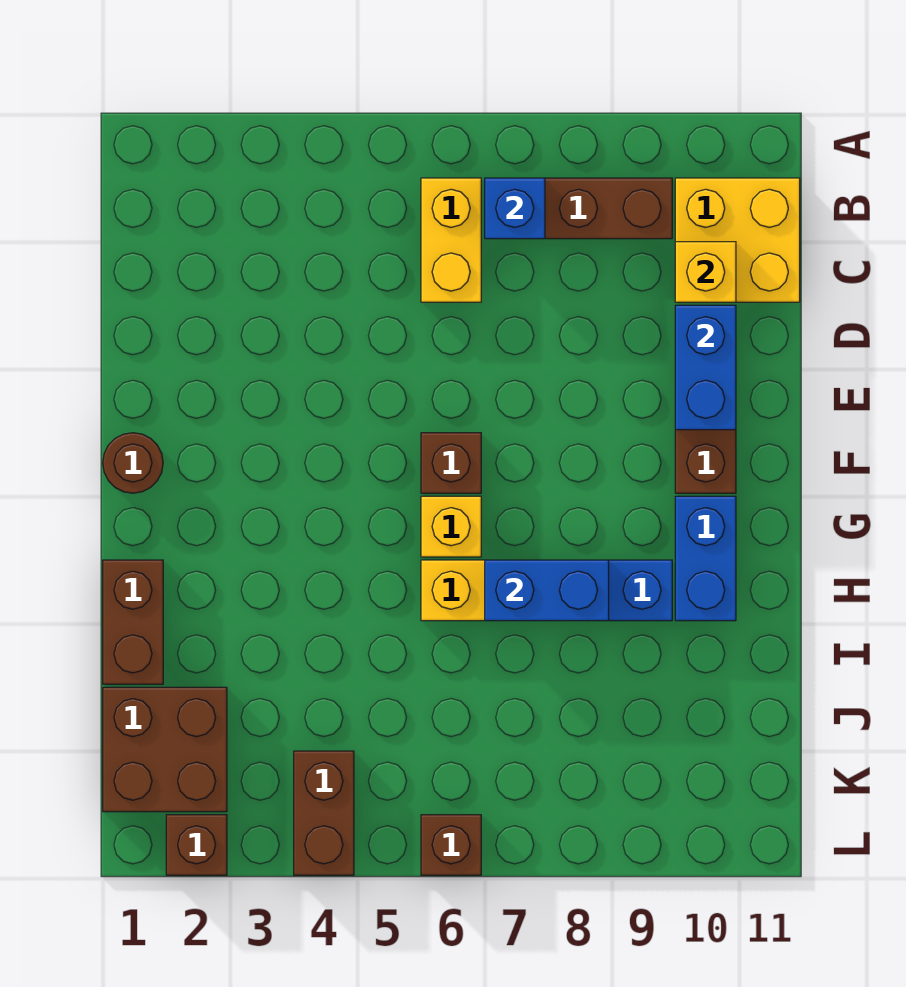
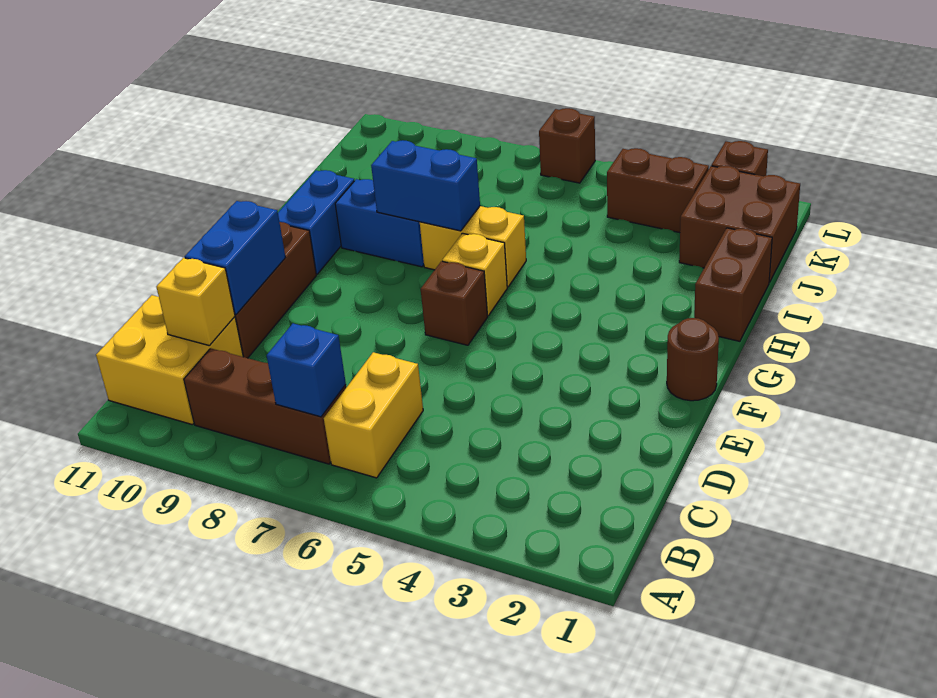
brown 1x2 brick [294,751,354,875] -> brown 1x2 brick turned to [607,148,709,233]

